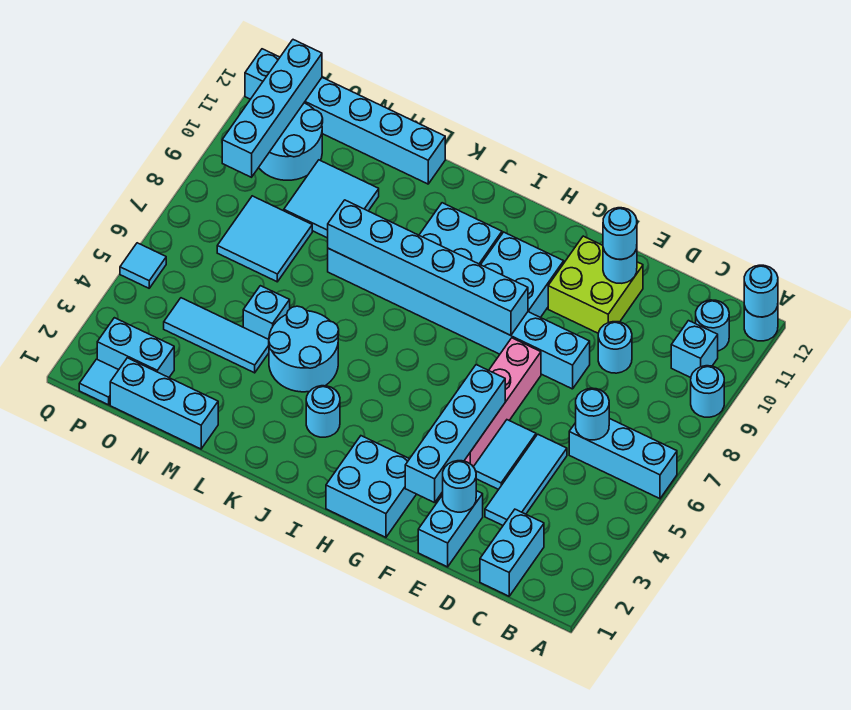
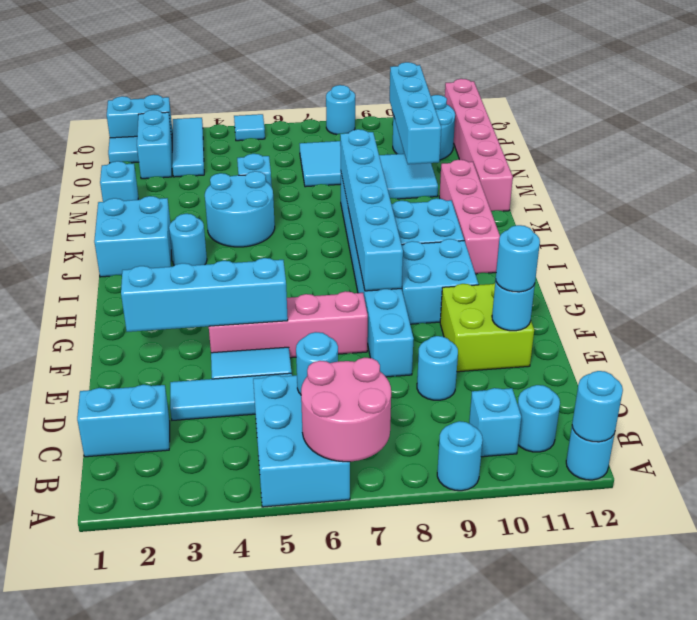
cyan 1x3 brick [569,418,677,499] -> cyan 2x3 brick [253,375,350,507]
none -> pink 2x2 round brick [301,358,391,462]
cyan 1x2 brick [418,491,483,567] -> cyan 1x2 brick moved to [107,95,172,138]
cyan 1x1 round brick [443,461,476,512] -> cyan 1x1 round brick moved to [326,85,355,134]
cyan 2x2 brick [326,436,416,537] -> cyan 2x2 brick moved to [94,196,171,277]
none -> pink 1x4 brick [439,160,500,274]
cyan 1x6 brick [245,49,445,184] -> pink 1x6 brick [445,79,513,211]
cyan 1x3 brick [110,358,218,449] -> cyan 1x1 brick [100,161,138,202]
cyan 1x3 tile [164,298,269,373] -> cyan 1x3 tile moved to [172,118,204,177]
cyan 1x4 brick [222,40,322,177] -> cyan 1x4 brick turned to [390,62,441,164]

